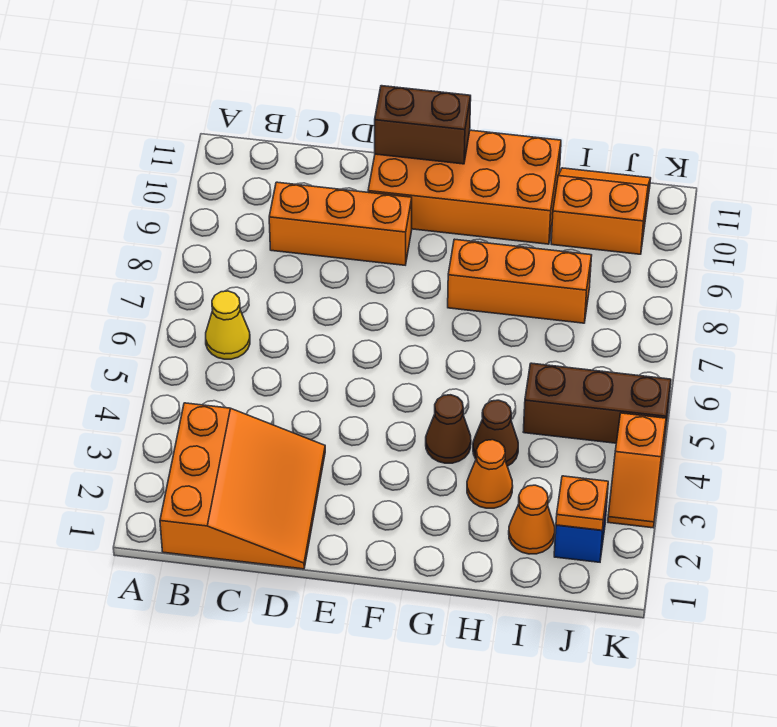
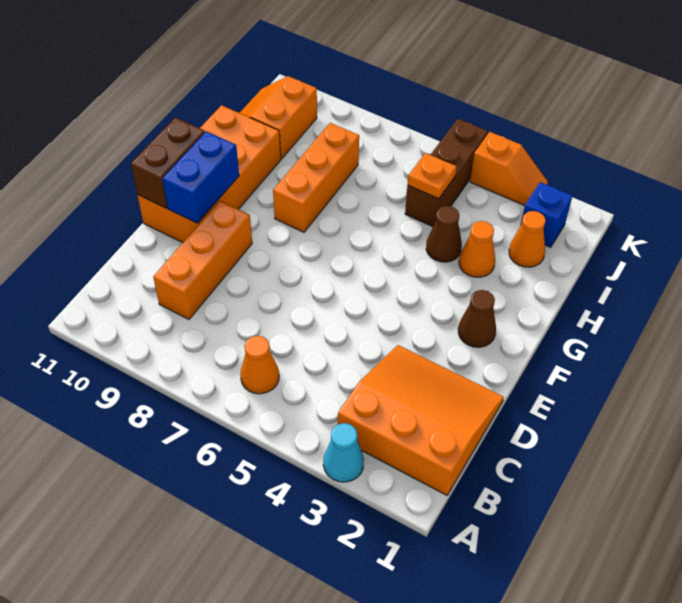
none -> cyan 1x1 cone [323,423,364,482]
yellow 1x1 cone [206,291,250,359] -> orange 1x1 cone [240,336,279,394]
none -> blue 1x2 brick [162,131,239,223]
brown 1x1 cone [426,395,471,463] -> brown 1x1 cone moved to [458,290,496,347]
orange 1x1 plate [556,476,608,530] -> orange 1x1 plate moved to [408,153,457,199]

